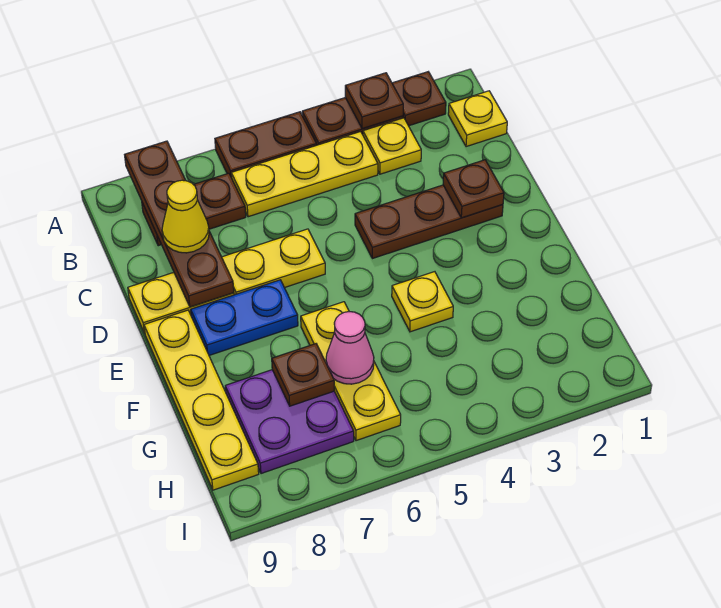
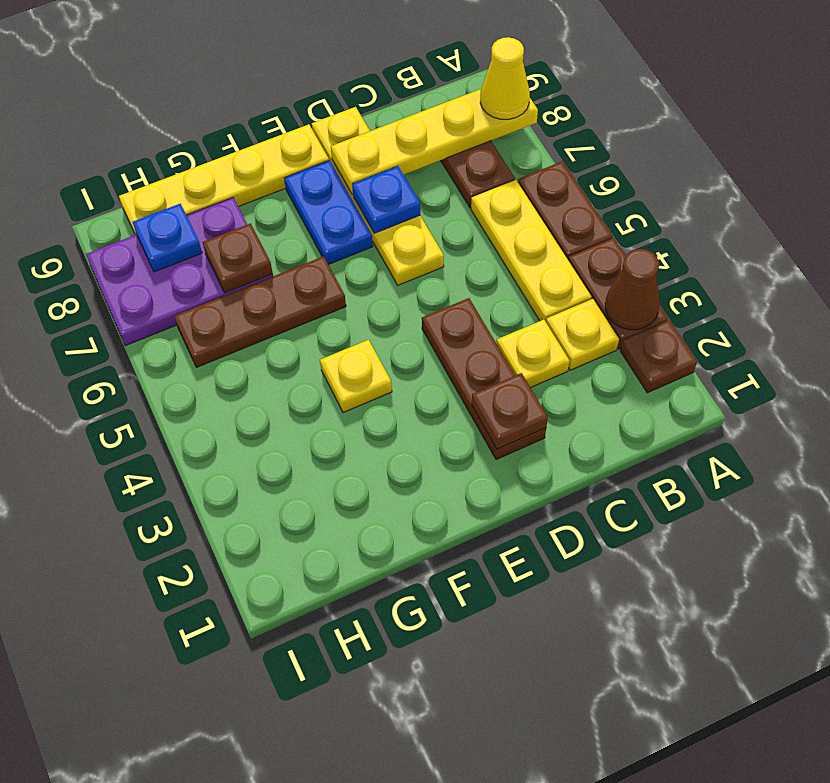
brown 1x1 plate [345,73,403,129] -> brown 1x1 cone [605,249,660,330]
brown 1x4 plate [125,141,234,307] -> yellow 1x4 plate [331,89,538,195]
yellow 1x1 plate [448,91,507,147] -> yellow 1x1 plate moved to [496,320,569,388]
yellow 1x1 cone [162,180,209,253] -> yellow 1x1 cone moved to [480,37,530,119]
none -> blue 1x1 plate [352,166,420,233]
yellow 1x3 plate [301,302,401,441] -> brown 1x3 plate [174,256,346,367]
pink 1x1 cone [326,312,374,384] -> none
purple 2x2 plate [225,370,354,474] -> purple 2x3 plate [86,198,273,346]
none -> blue 1x1 plate [132,204,202,272]

